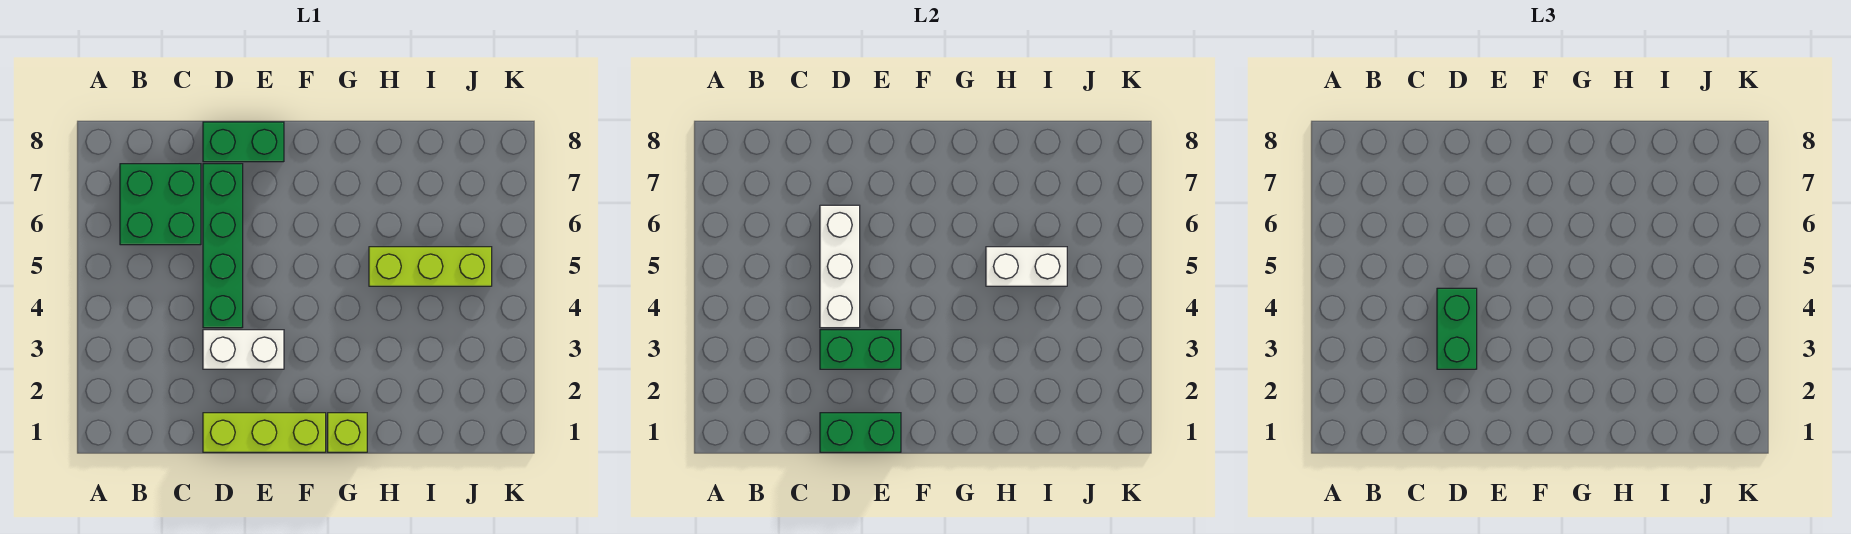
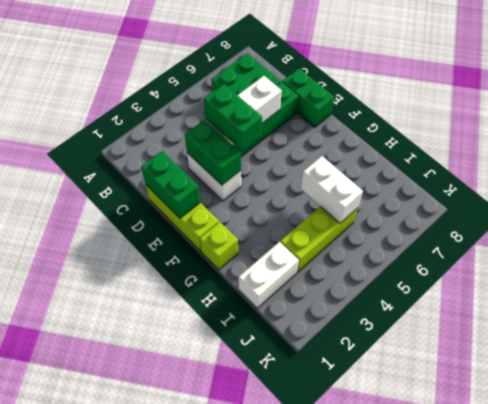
green 1x2 brick [1437,288,1477,369] -> green 1x2 brick turned to [204,84,262,151]
lime 1x3 brick [369,247,492,286] -> lime 1x3 brick turned to [280,206,358,272]
none -> white 1x2 brick [238,242,299,308]

